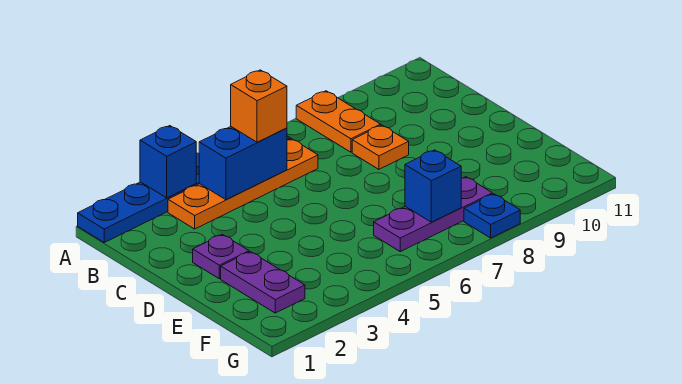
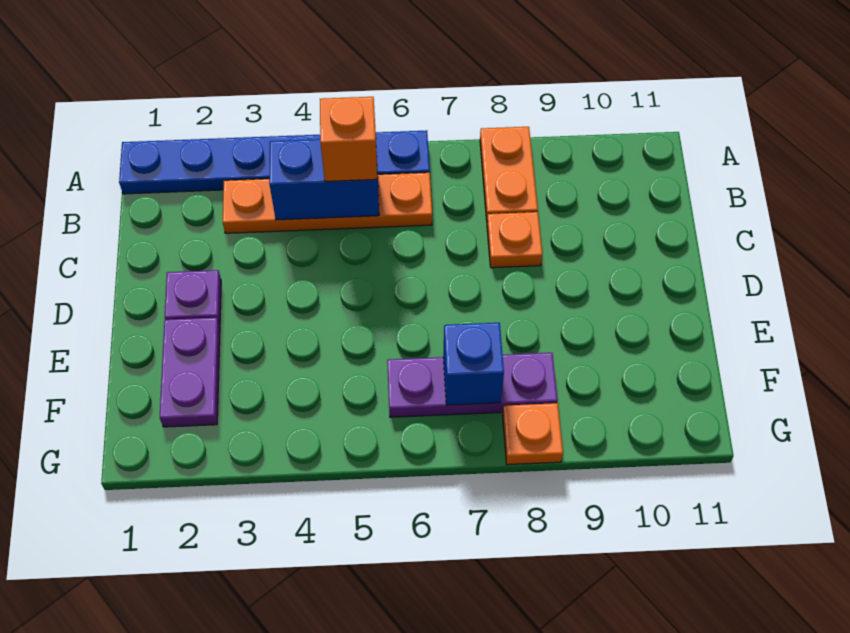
blue 1x1 brick [140,126,196,198] -> none
blue 1x1 plate [464,194,520,238] -> orange 1x1 plate [503,403,563,465]

